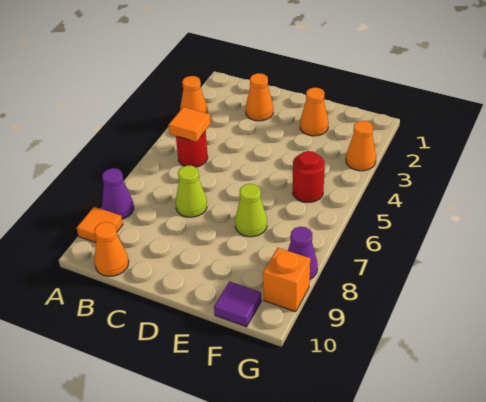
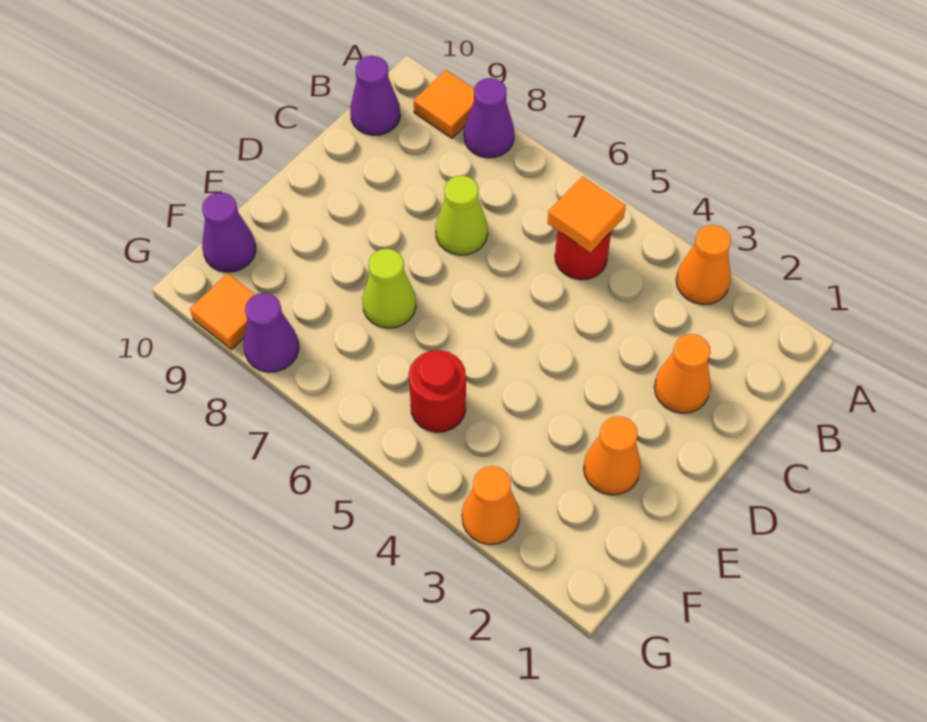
orange 1x1 cone [94,222,129,276] -> purple 1x1 cone [350,56,400,135]
purple 1x1 tile [214,282,261,327] -> purple 1x1 cone [202,193,256,272]
orange 1x1 brick [263,248,310,312] -> orange 1x1 tile [190,273,255,349]

